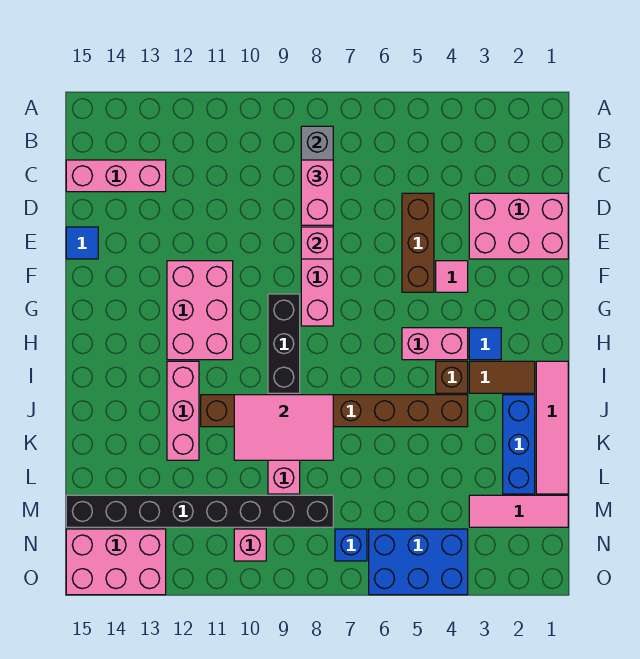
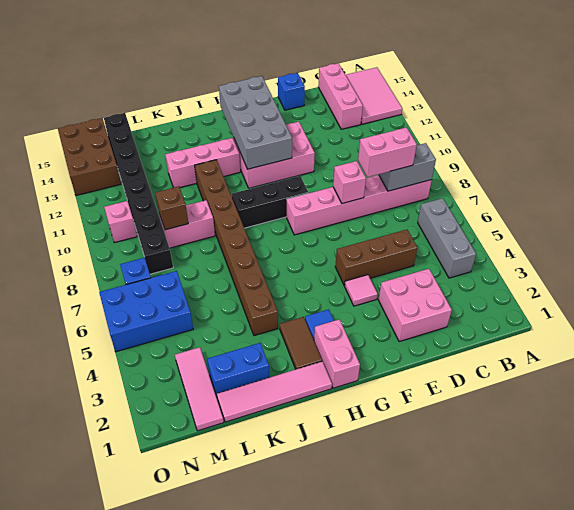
none -> grey 1x3 brick [418,198,476,278]
pink 2x3 brick [469,193,568,259] -> pink 2x2 brick [379,269,452,342]
blue 1x1 tile [66,227,98,259] -> blue 1x1 brick [278,73,305,110]
none -> grey 2x4 brick [219,76,292,169]
pink 1x2 brick [402,328,468,360] -> pink 1x2 brick moved to [314,319,360,388]
brown 1x1 brick [436,361,468,393] -> brown 1x1 brick moved to [155,186,188,230]
blue 1x3 brick [503,395,535,494] -> blue 1x2 brick [207,343,269,396]
pink 2x3 tile [234,395,333,460] -> pink 2x3 tile moved to [346,67,402,124]
blue 2x3 brick [369,529,468,595] -> blue 2x3 brick turned to [99,271,193,352]
pink 2x3 brick [66,529,166,595] -> brown 2x3 brick [58,118,121,195]

